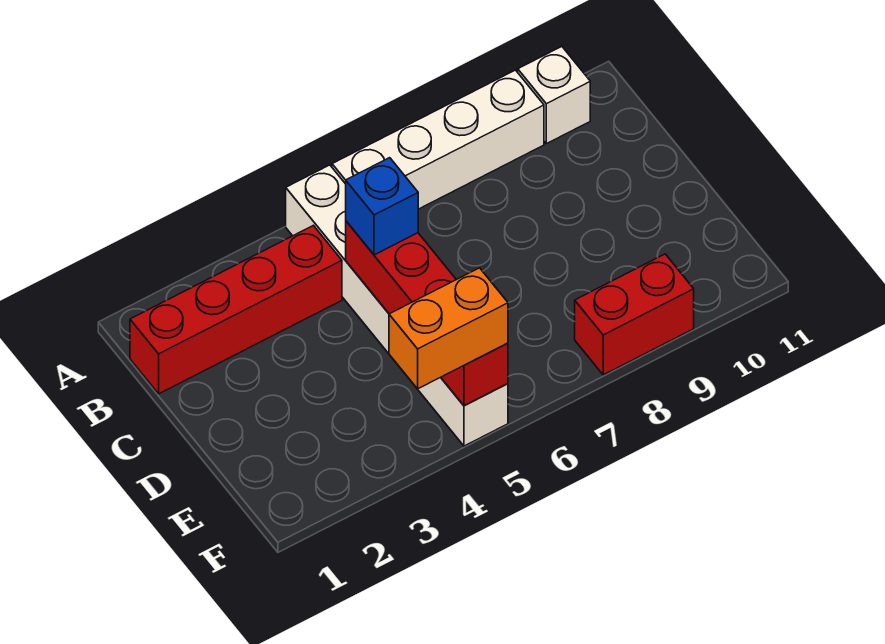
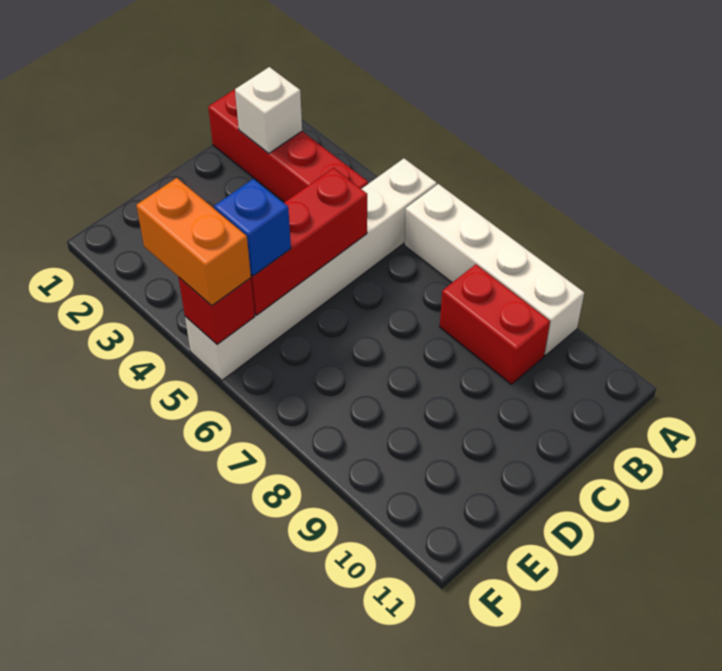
white 1x1 brick [518,47,590,144] -> white 1x1 brick moved to [235,67,302,153]
blue 1x1 brick [346,158,418,255] -> blue 1x1 brick moved to [214,179,291,276]
red 1x2 brick [575,254,694,375] -> red 1x2 brick moved to [440,264,550,384]

